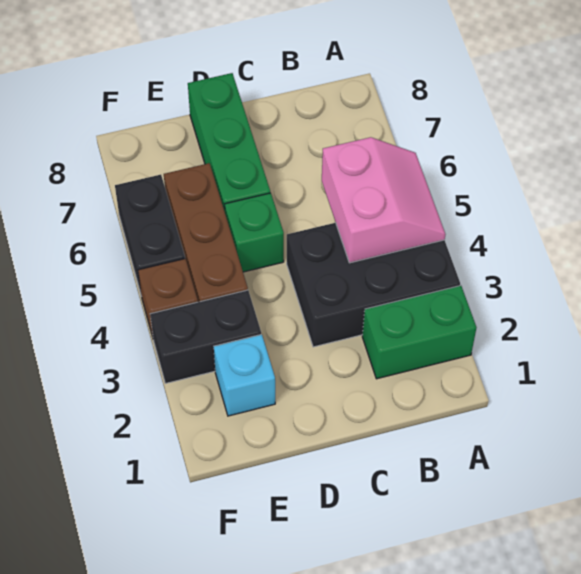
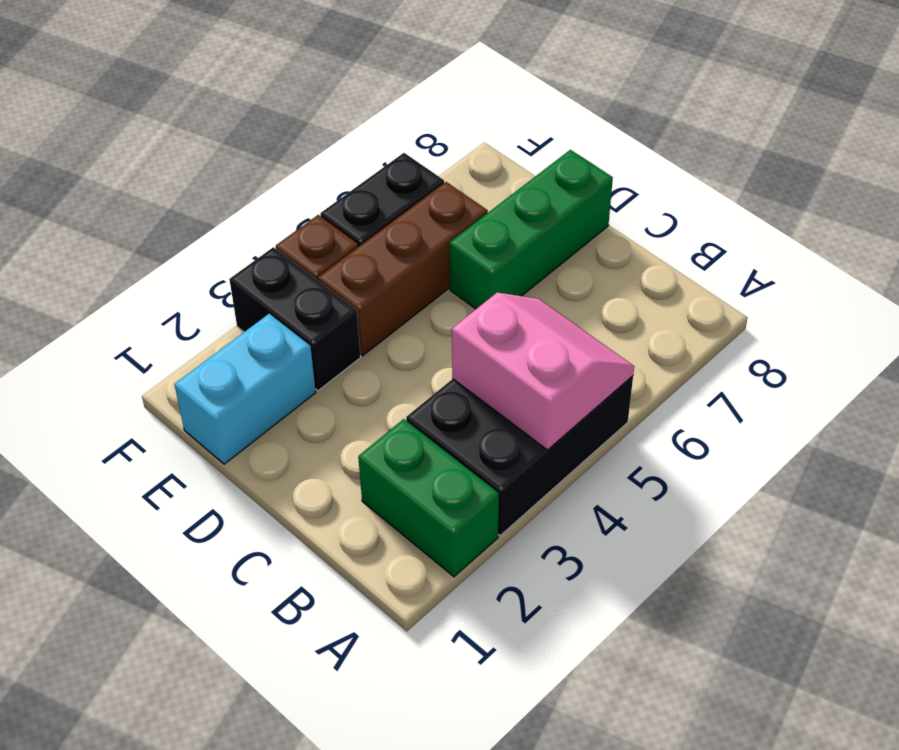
black 2x3 brick [287,223,460,347] -> black 2x3 brick turned to [406,376,633,536]
pink 2x2 slope [322,137,446,263] -> pink 2x2 slope turned to [452,292,634,450]
green 1x1 brick [225,193,284,272] -> none
cyan 1x1 brick [214,334,275,416] -> cyan 1x2 brick [175,314,316,464]

